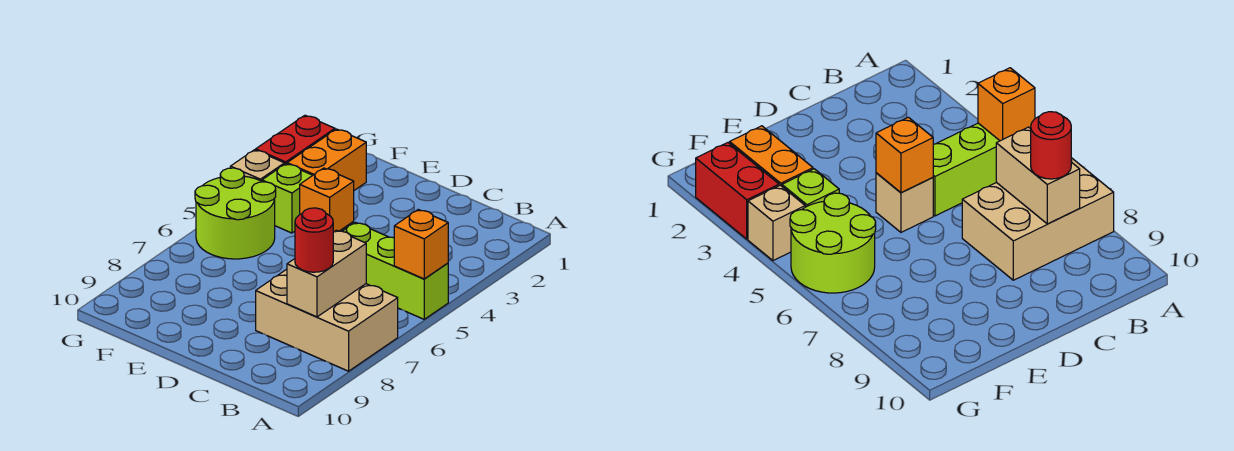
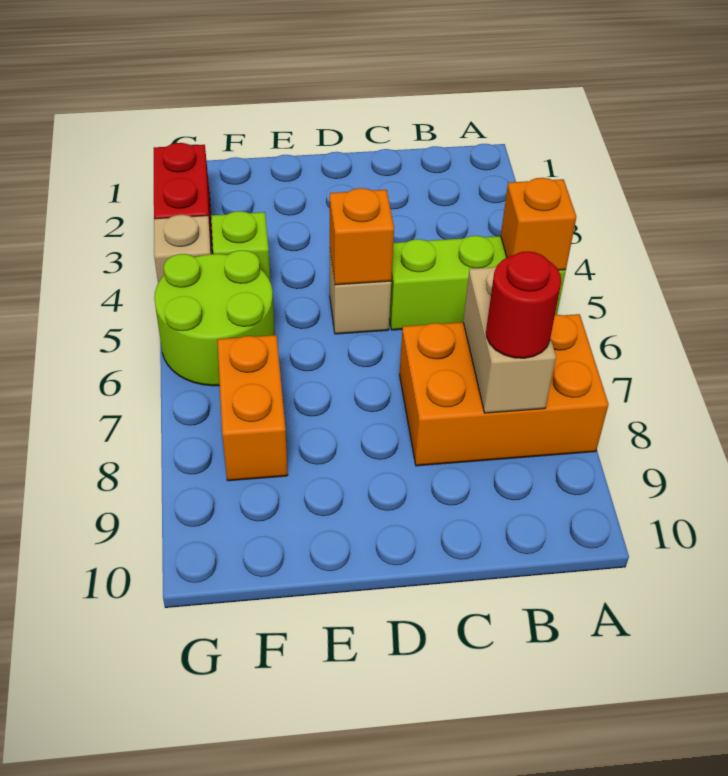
tan 2x3 brick [256,269,398,371] -> orange 2x3 brick [399,314,609,466]
orange 1x2 brick [287,129,366,190] -> orange 1x2 brick moved to [217,335,288,481]

